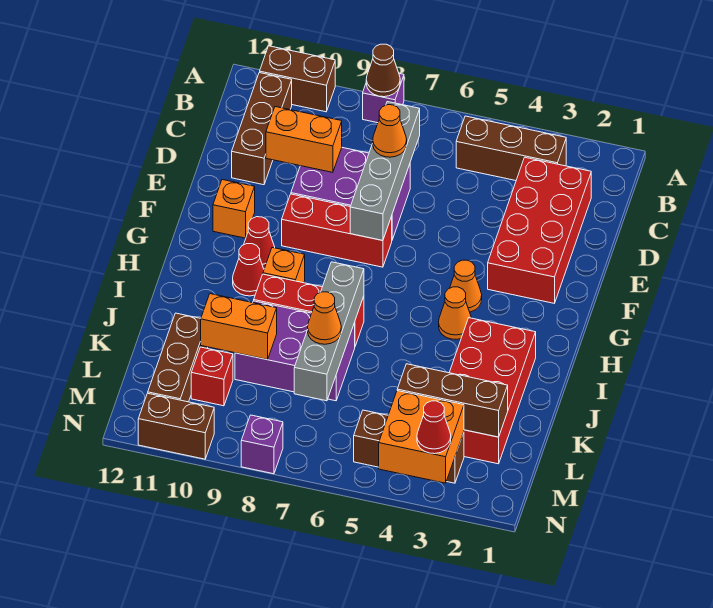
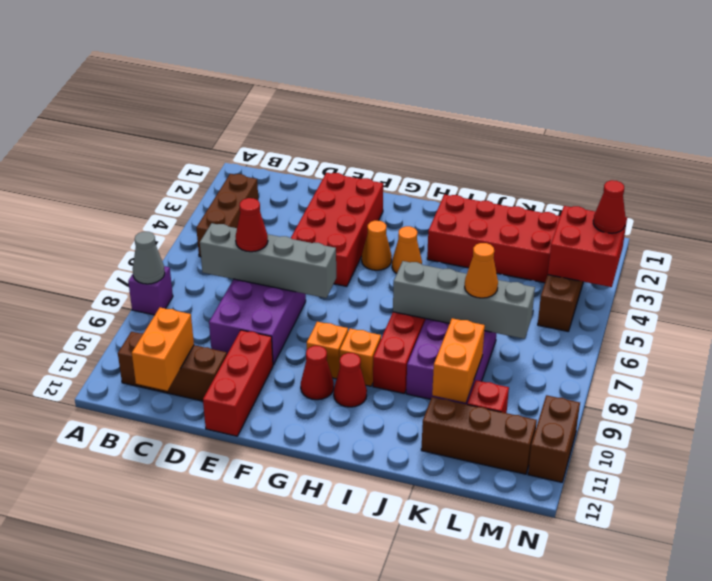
brown 1x1 cone [366,44,400,97] -> grey 1x1 cone [133,232,165,284]
brown 1x2 brick [260,46,335,112] -> none
red 2x4 brick [488,157,591,303] -> red 2x4 brick turned to [291,173,383,286]
orange 1x1 cone [373,105,407,157] -> red 1x1 cone [236,198,268,252]
orange 1x2 brick [266,107,342,172] -> orange 1x2 brick moved to [132,307,194,391]
red 1x3 brick [282,194,392,267] -> red 1x3 brick moved to [203,330,273,436]
orange 1x1 brick [213,180,255,238] -> orange 1x1 brick moved to [307,322,348,379]
brown 1x3 brick [397,364,508,437] -> none
orange 2x2 brick [379,391,464,483] -> red 2x2 brick [548,206,627,287]
purple 1x1 brick [241,415,283,474] -> none

